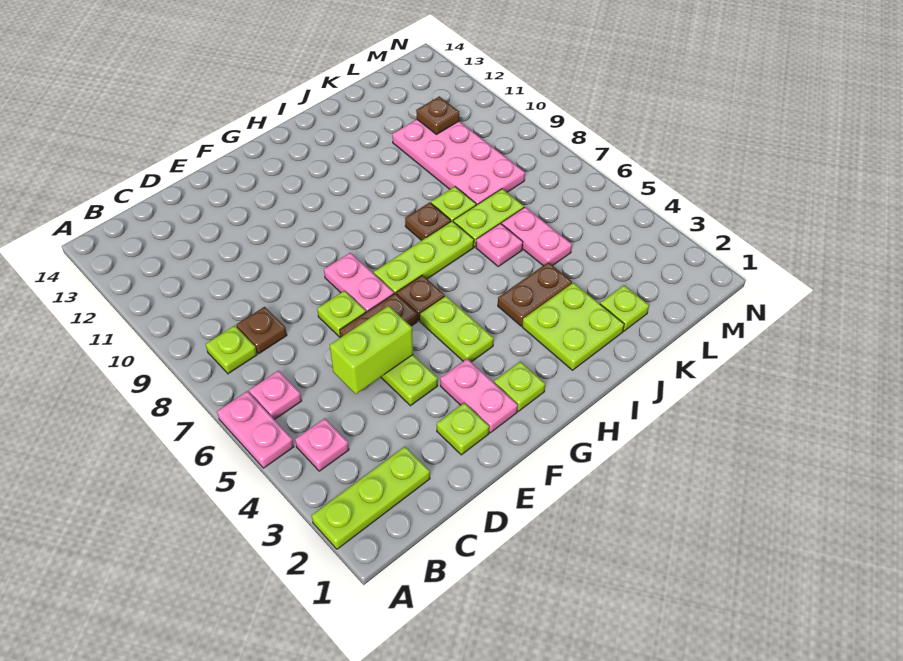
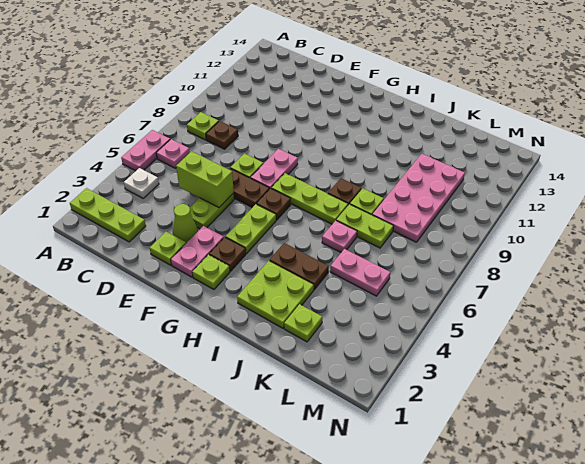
pink 1x1 plate [295,418,349,471] -> white 1x1 plate [124,168,159,198]
none -> lime 1x1 cone [173,204,198,243]
pink 1x2 plate [502,207,572,266] -> pink 1x2 plate turned to [330,249,390,296]
brown 1x1 plate [416,96,459,135] -> brown 1x1 plate moved to [209,237,246,271]

